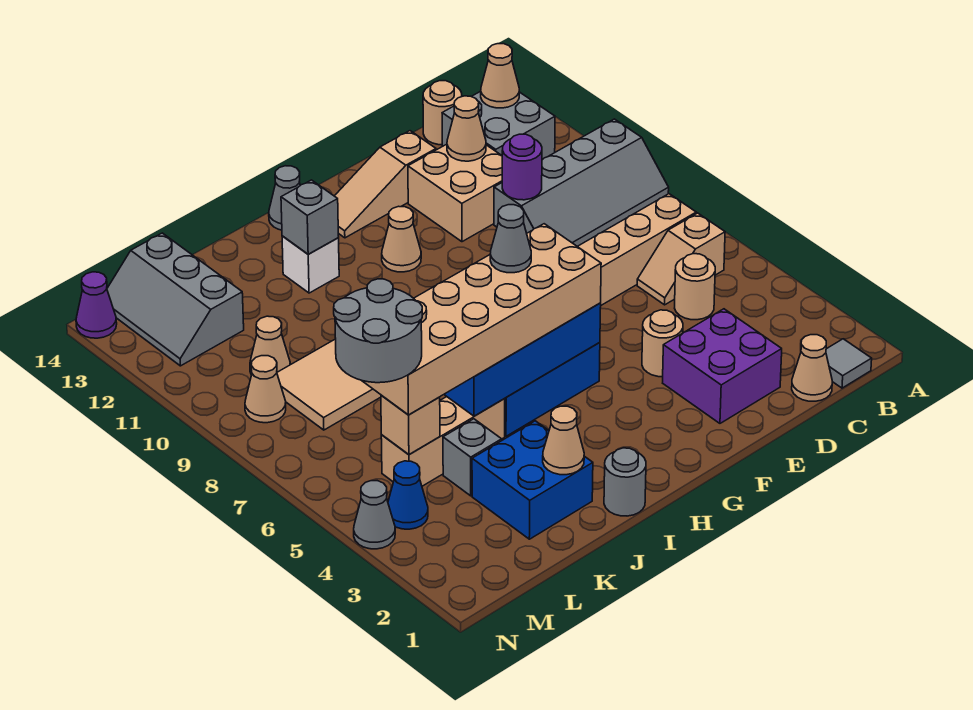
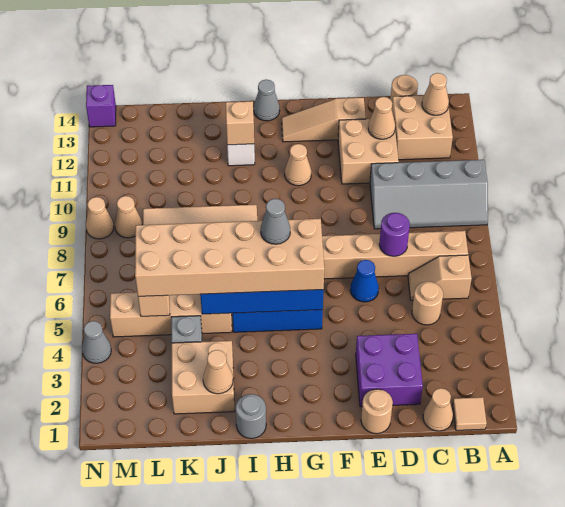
grey 1x1 tile [826,339,872,388] -> tan 1x1 tile [453,397,487,430]
grey 2x2 brick [442,91,555,160] -> tan 2x2 brick [392,96,453,160]
purple 1x1 round brick [502,134,542,200] -> purple 1x1 round brick moved to [379,213,410,256]
tan 1x1 round brick [642,310,683,377] -> tan 1x1 round brick moved to [361,389,393,434]
grey 1x1 brick [281,180,339,254] -> tan 1x1 brick [226,101,254,145]
blue 2x2 brick [472,421,593,539] -> tan 2x2 brick [172,341,235,414]
tan 1x3 brick [381,397,505,486] -> tan 1x4 brick [110,292,232,337]
grey 2x2 round brick [334,279,422,383] -> none
tan 1x1 cone [250,316,290,375] -> tan 1x1 cone moved to [86,197,114,239]
grey 2x3 slope [107,233,244,366] -> none
blue 1x1 cone [388,461,428,529] -> blue 1x1 cone moved to [350,260,379,302]
purple 1x1 cone [76,272,117,338] -> purple 1x1 brick [86,85,116,127]

